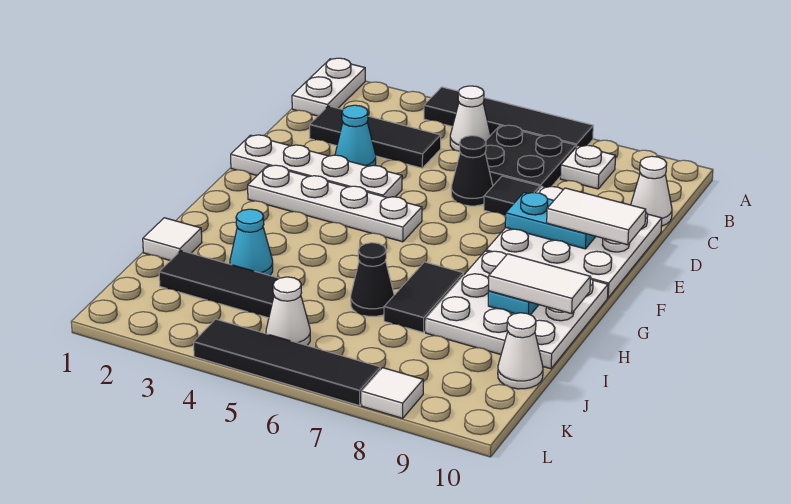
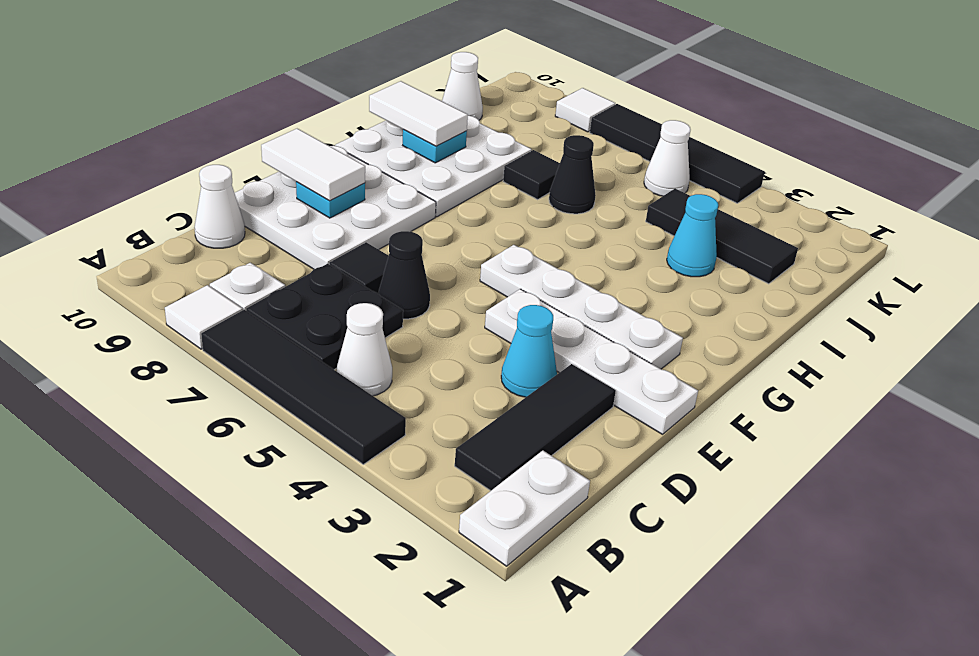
black 1x3 tile [309,106,441,168] -> black 1x3 tile turned to [455,364,616,491]
cyan 1x2 plate [505,193,596,249] -> cyan 1x1 plate [296,182,365,218]
black 1x2 tile [384,262,463,332] -> black 1x1 tile [503,150,560,199]
white 1x1 tile [143,218,202,261] -> white 1x1 tile moved to [165,285,243,349]

